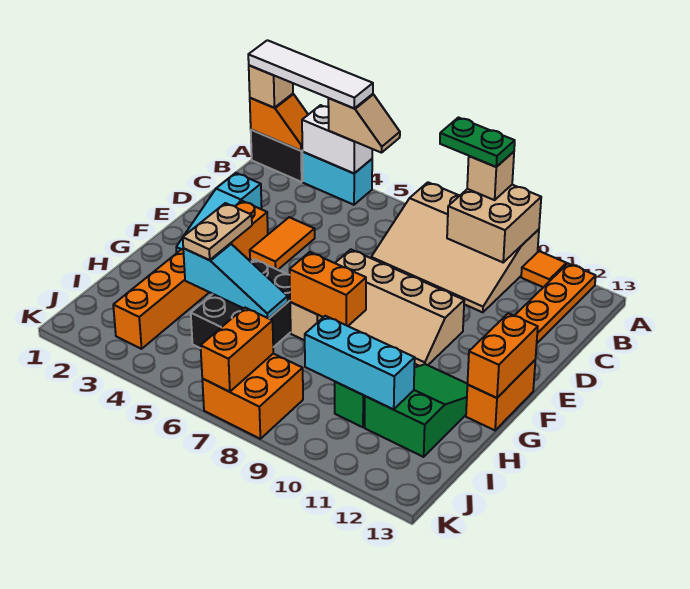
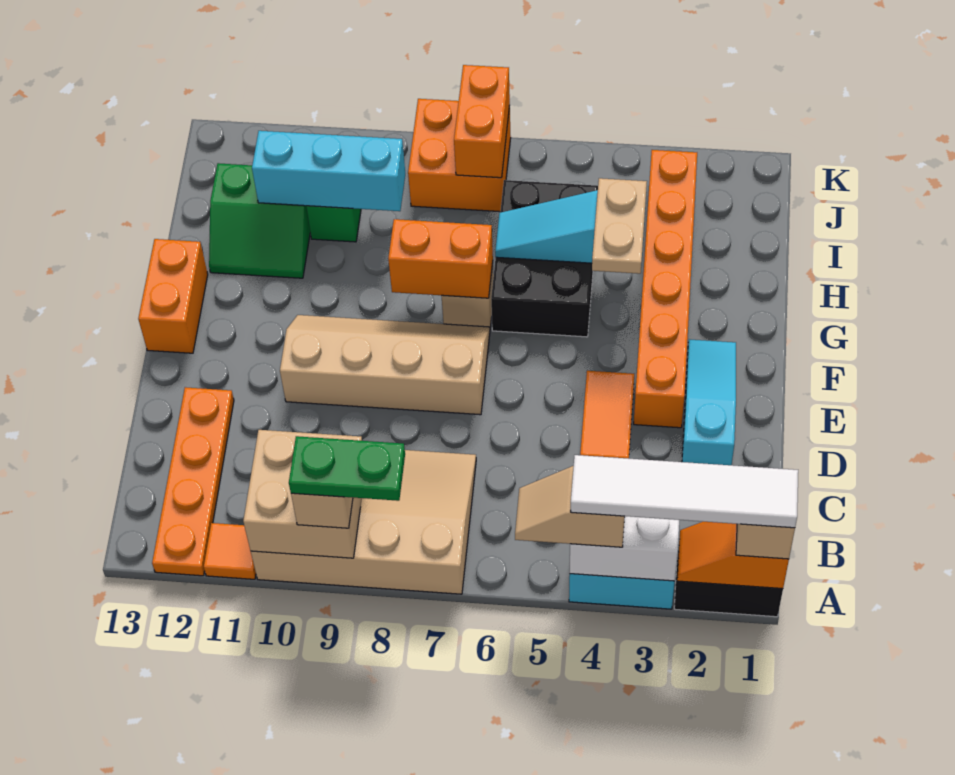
orange 1x2 brick [468,313,538,398] -> none
green 2x3 slope [365,364,468,457] -> green 2x2 slope [209,163,310,278]

